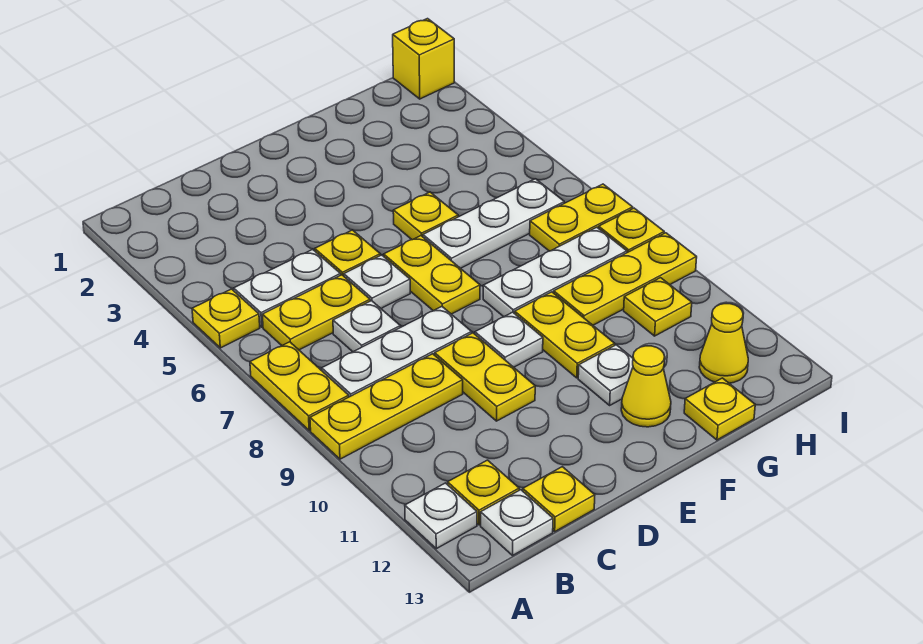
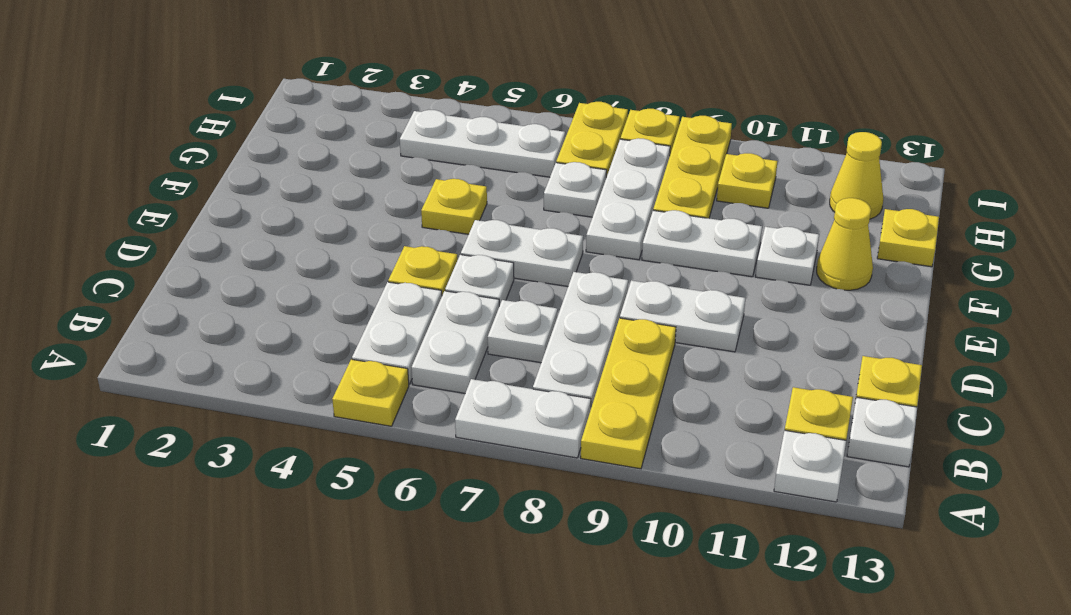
yellow 1x2 plate [250,342,349,430] -> white 1x2 plate [455,379,591,458]
yellow 1x2 plate [262,275,370,350] -> white 1x2 plate [412,291,499,393]
yellow 1x2 plate [435,333,535,421] -> white 1x2 plate [620,280,745,352]
yellow 1x2 plate [384,236,480,314] -> white 1x2 plate [461,220,583,286]
white 1x1 plate [475,312,543,367] -> white 1x1 plate moved to [544,162,607,217]
white 1x3 plate [423,179,564,268] -> white 1x3 plate turned to [400,110,565,177]
yellow 1x2 plate [515,292,615,378] -> white 1x2 plate [642,210,762,277]
yellow 1x1 brick [393,19,454,99] -> none

